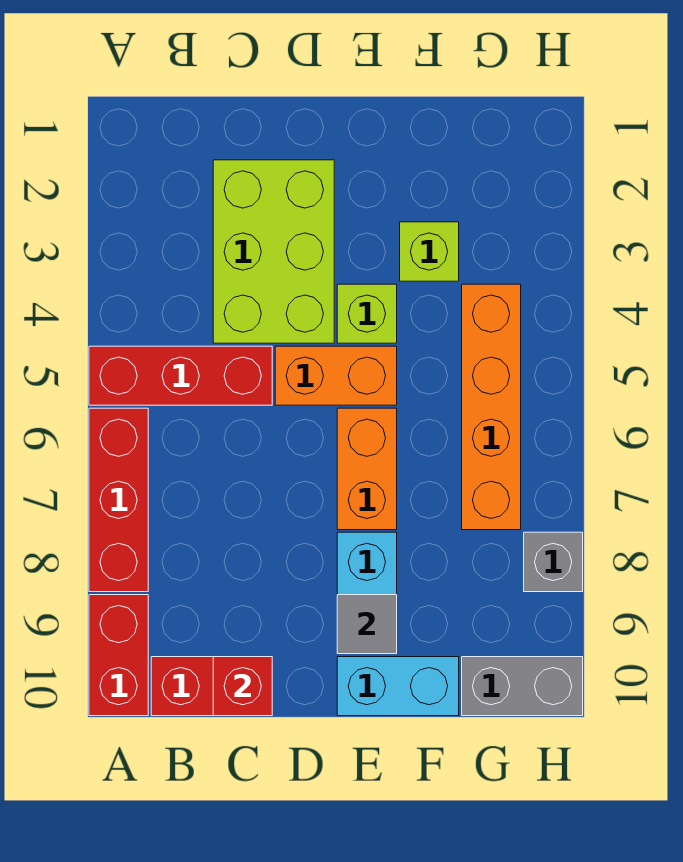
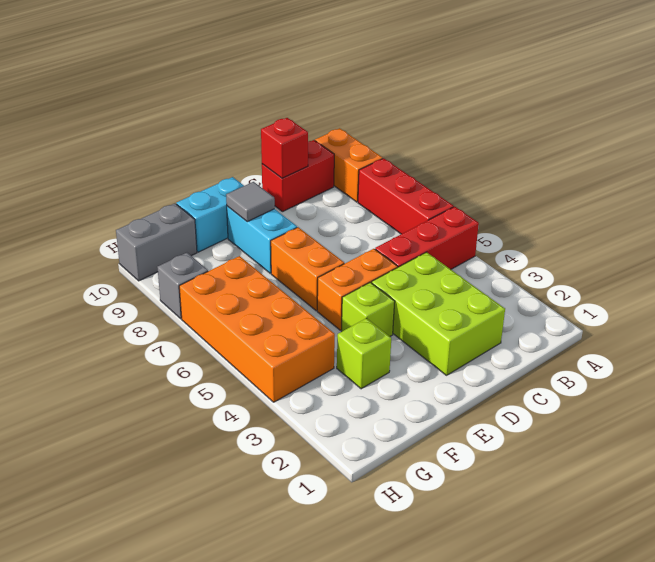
red 1x2 brick [89,595,148,716] -> orange 1x2 brick [315,128,383,202]
orange 1x4 brick [462,284,521,530] -> orange 2x4 brick [179,256,335,402]

